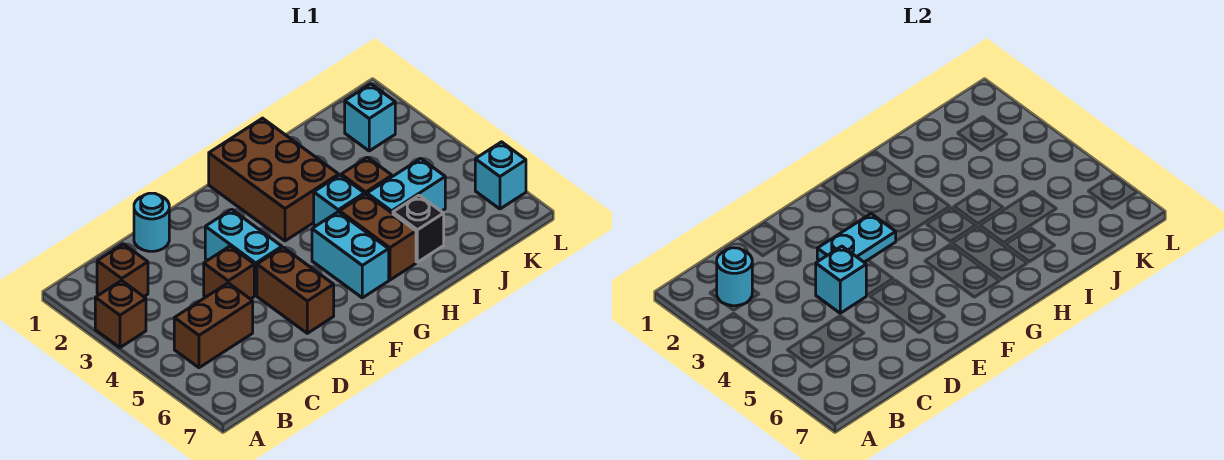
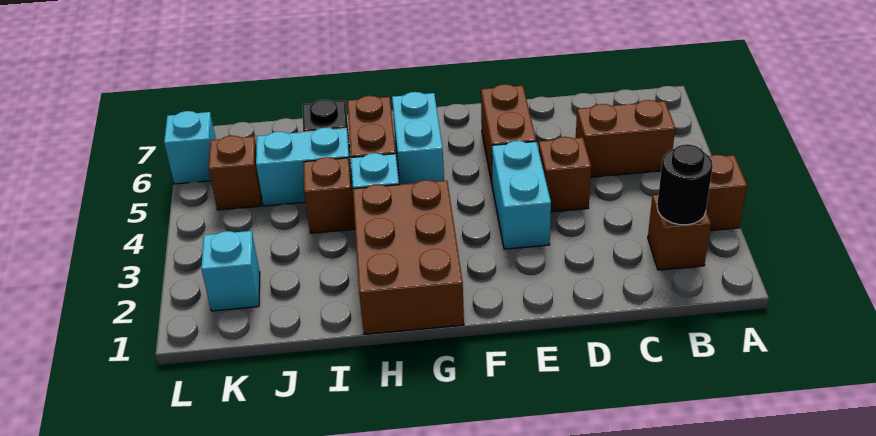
cyan 1x1 round brick [717,248,752,306] -> black 1x1 round brick [657,144,713,225]
cyan 1x1 round brick [134,193,169,251] -> none
cyan 1x1 brick [816,246,866,313] -> none
cyan 1x2 plate [817,214,896,262] -> none
none -> brown 1x1 brick [208,136,262,210]

